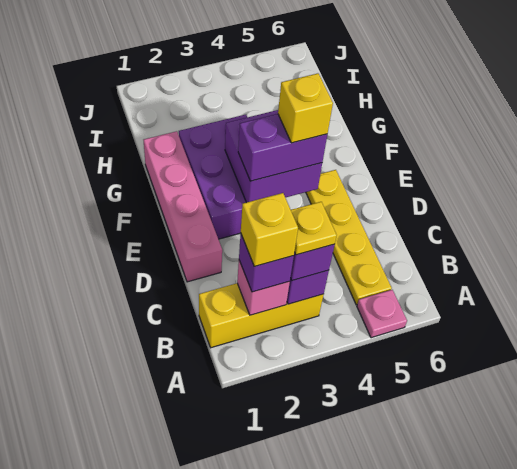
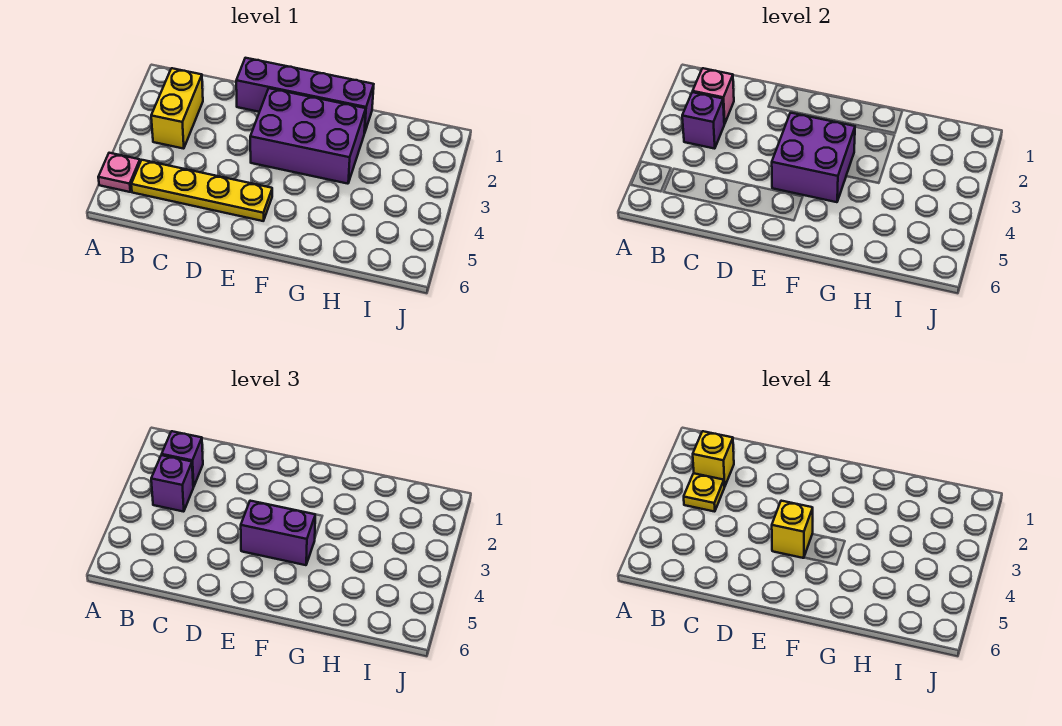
yellow 1x3 brick [199,283,324,348] -> yellow 1x2 brick [151,68,203,149]
pink 1x4 brick [144,131,222,282] -> purple 1x4 brick [236,58,374,133]
purple 1x2 brick [238,114,327,181] -> purple 1x2 brick turned to [241,501,315,565]

